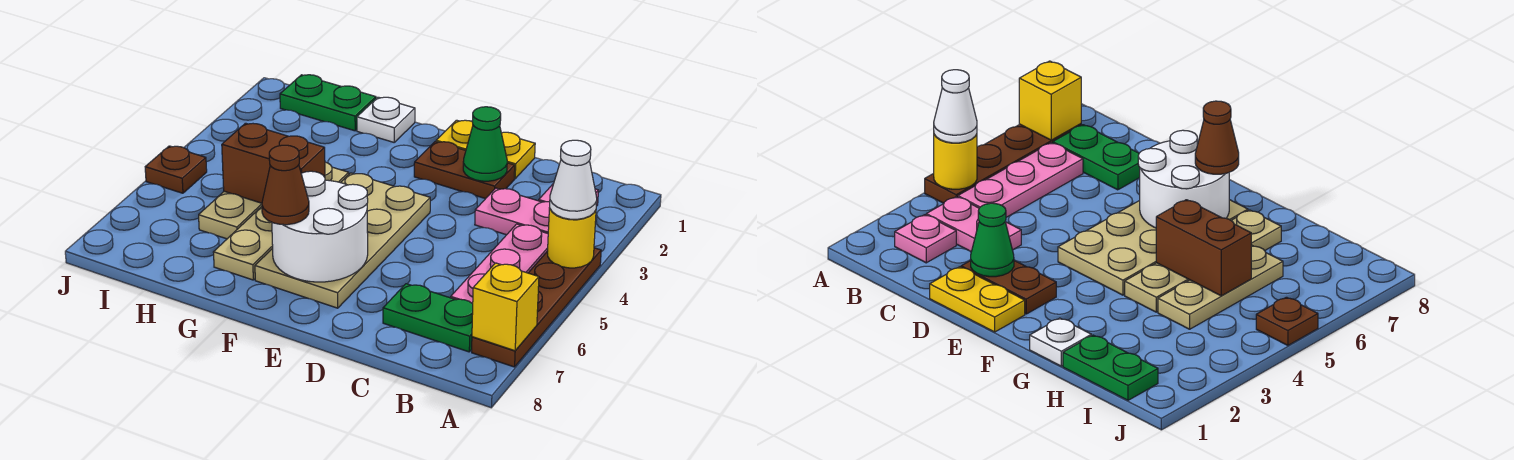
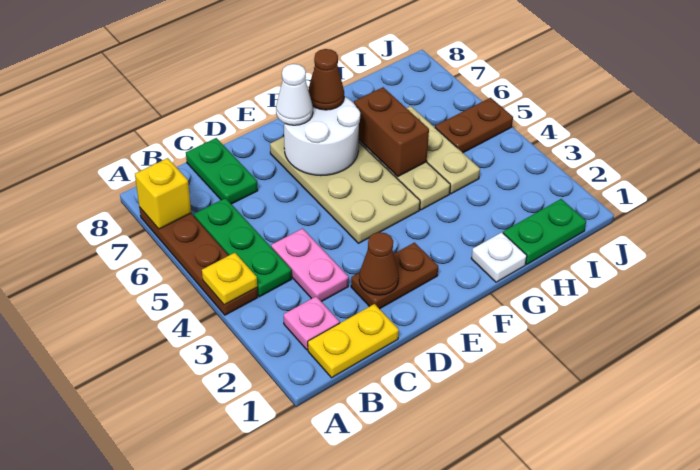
yellow 1x1 round brick [547,208,596,268] -> yellow 1x1 plate [202,253,257,305]
white 1x1 cone [550,140,597,219] -> white 1x1 cone moved to [276,64,313,125]
pink 1x2 plate [475,188,550,235] -> pink 1x2 plate turned to [271,229,349,302]
pink 1x3 plate [450,224,548,303] -> green 1x3 plate [194,198,292,297]
green 1x2 plate [383,284,473,352] -> green 1x2 plate turned to [186,138,258,204]
yellow 1x2 plate [436,120,535,179] -> yellow 1x2 plate moved to [308,304,399,378]
green 1x1 cone [463,107,507,181] -> brown 1x1 cone [359,232,399,295]
brown 1x2 brick [222,123,325,203] -> brown 1x2 brick turned to [354,87,429,176]
brown 1x1 plate [145,146,207,193] -> brown 1x2 plate [435,98,513,153]

